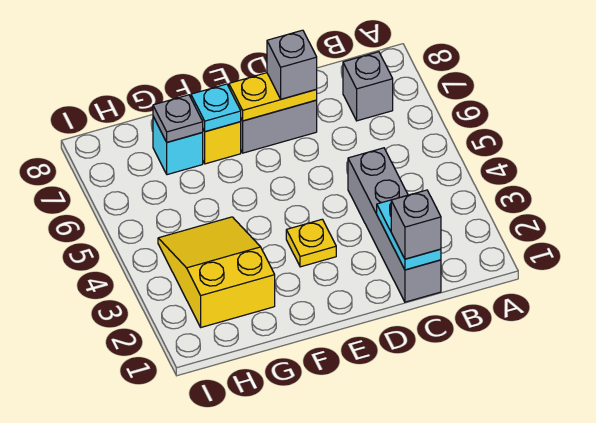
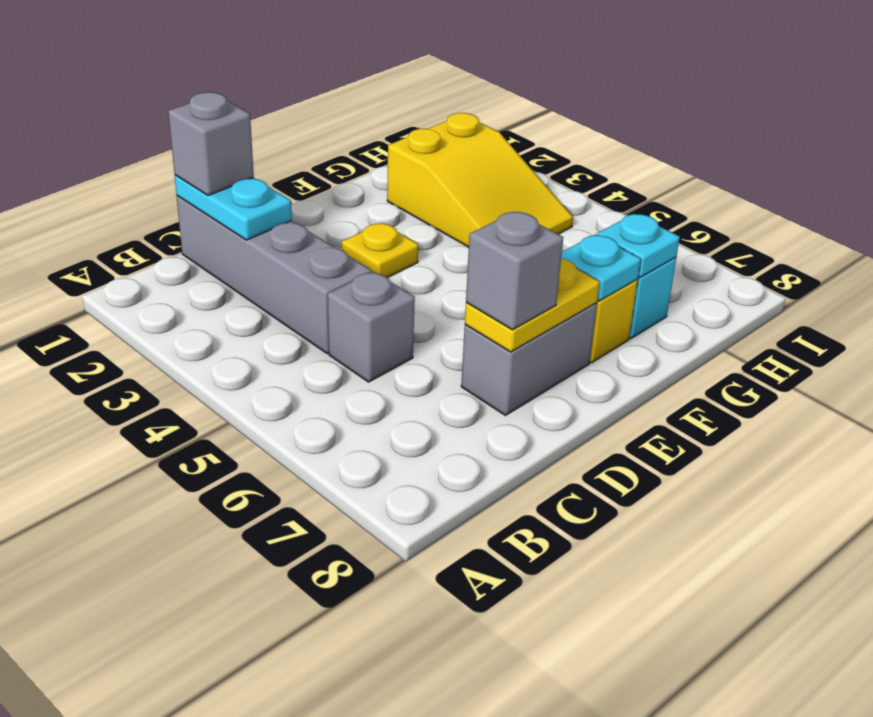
grey 1x1 brick [343,52,393,121] -> grey 1x1 brick moved to [328,272,415,382]
grey 1x1 plate [153,95,203,142] -> cyan 1x1 plate [597,214,680,278]

